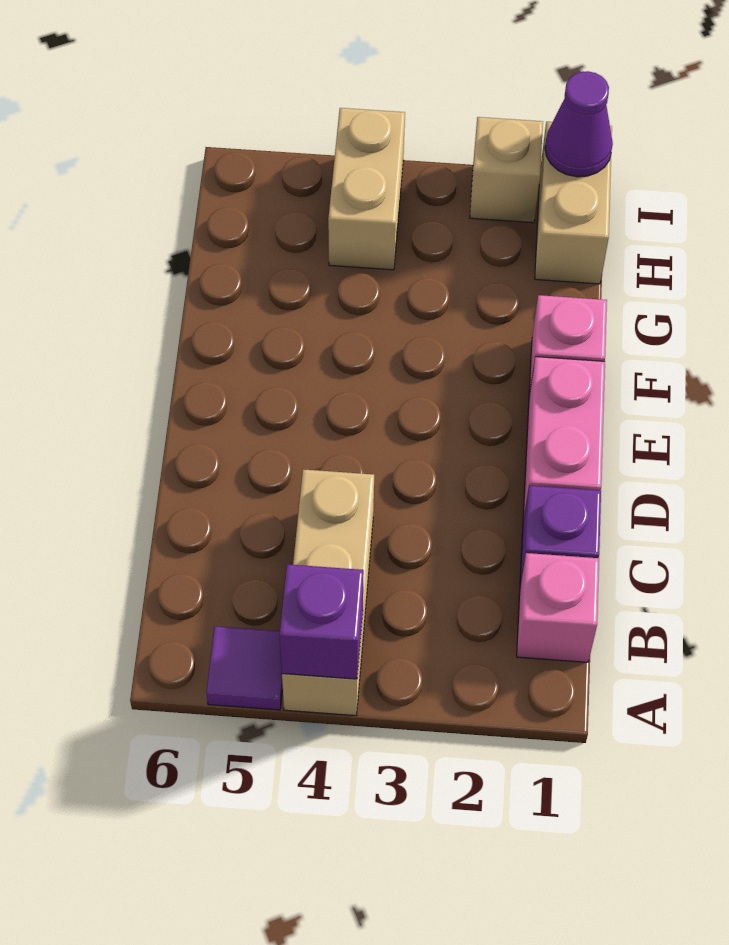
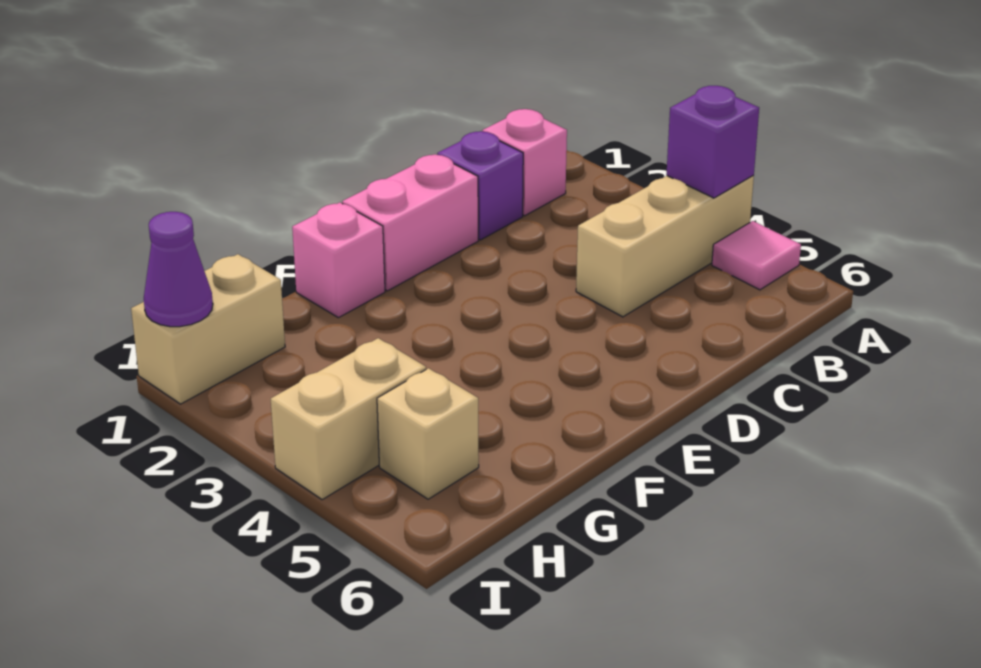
purple 1x1 tile [206,626,283,710] -> pink 1x1 tile [712,221,801,290]
tan 1x1 brick [470,117,543,223] -> tan 1x1 brick moved to [377,368,479,499]

